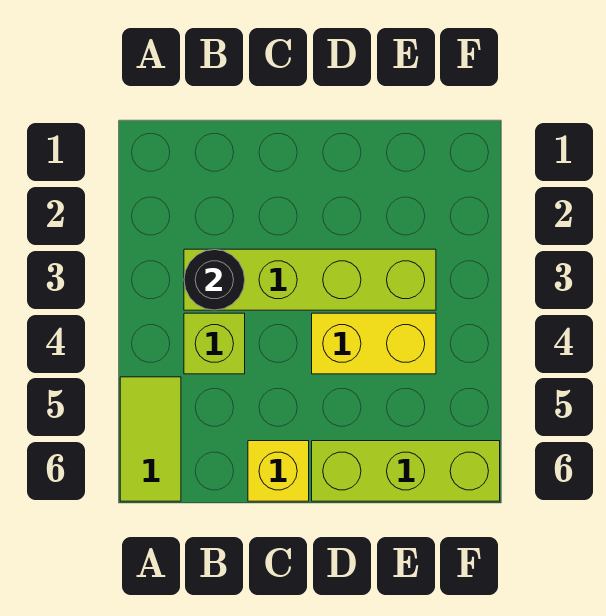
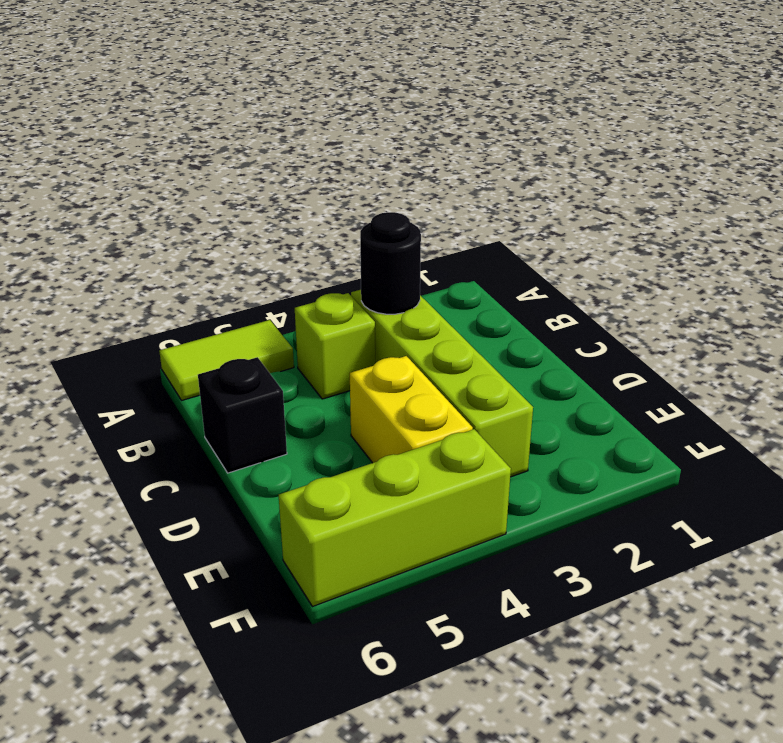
yellow 1x1 brick [248,441,309,501] -> black 1x1 brick [198,357,287,473]
lime 1x3 brick [312,441,500,501] -> lime 1x3 brick turned to [279,429,511,607]

